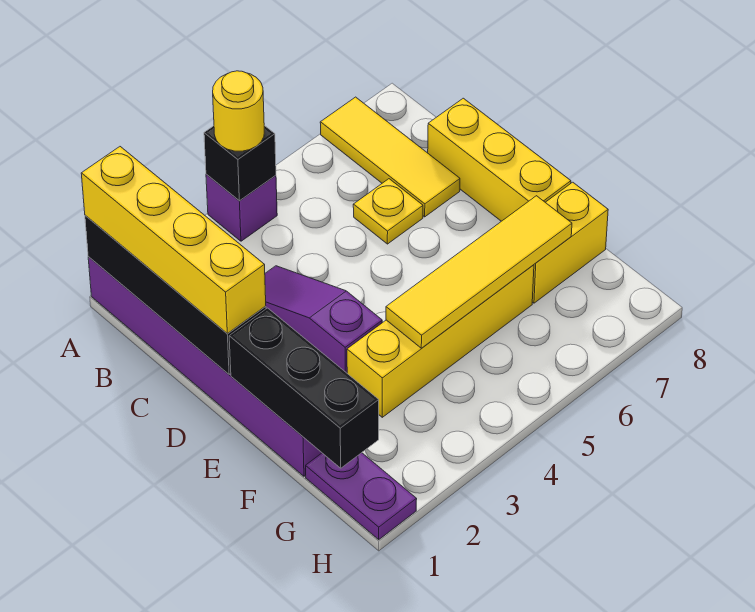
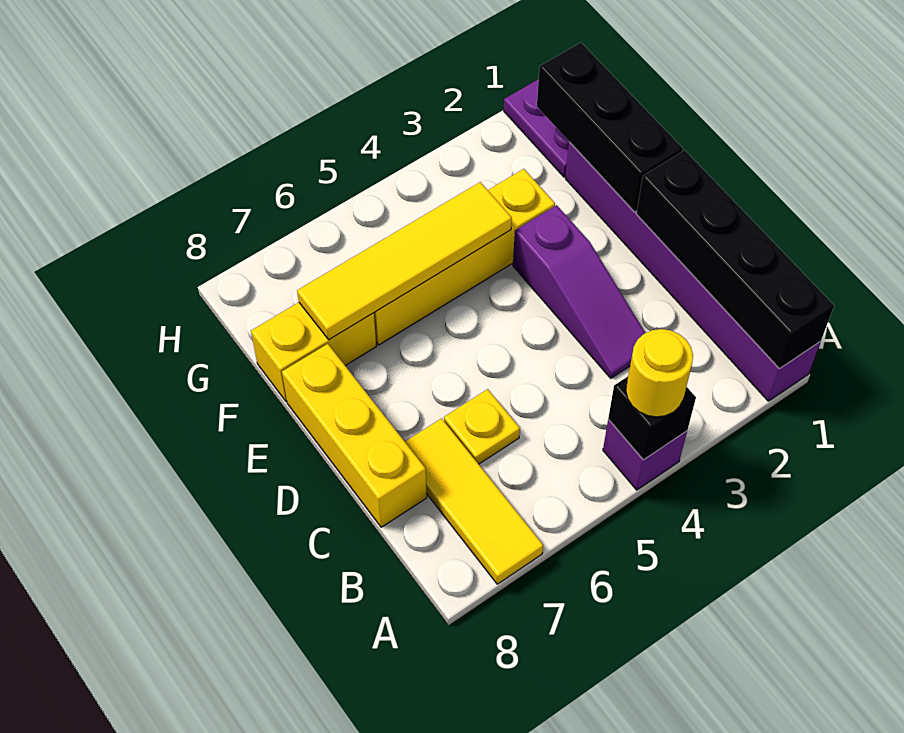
yellow 1x4 brick [81,147,266,334] -> none

